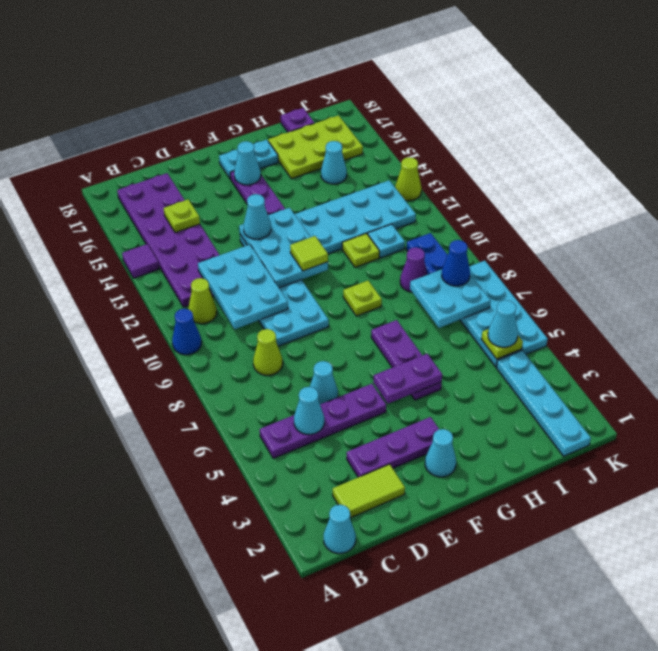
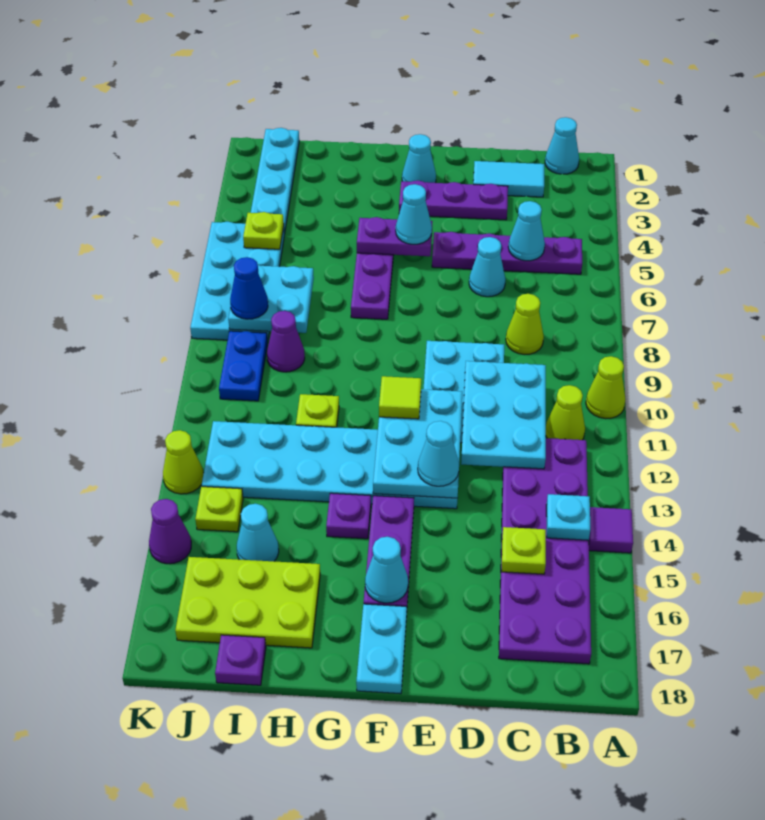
blue 1x1 cone [172,309,201,355] -> lime 1x1 cone [586,356,626,419]
lime 1x2 tile [333,464,405,518] -> cyan 1x2 tile [473,161,544,197]
cyan 1x2 plate [219,140,278,179] -> cyan 1x2 plate turned to [356,604,407,694]
lime 1x1 plate [343,281,382,316] -> lime 1x1 plate moved to [195,487,243,532]
none -> purple 1x1 plate [326,493,371,539]
cyan 1x1 plate [368,224,405,258] -> cyan 1x1 plate moved to [546,494,590,540]
cyan 1x1 cone [488,300,518,347] -> cyan 1x1 cone moved to [396,184,432,244]
none -> purple 1x1 cone [149,499,191,564]

